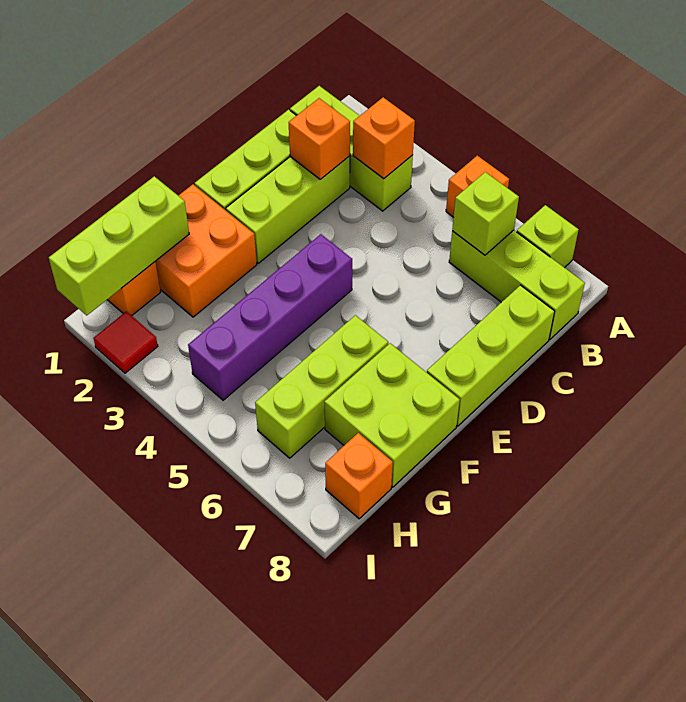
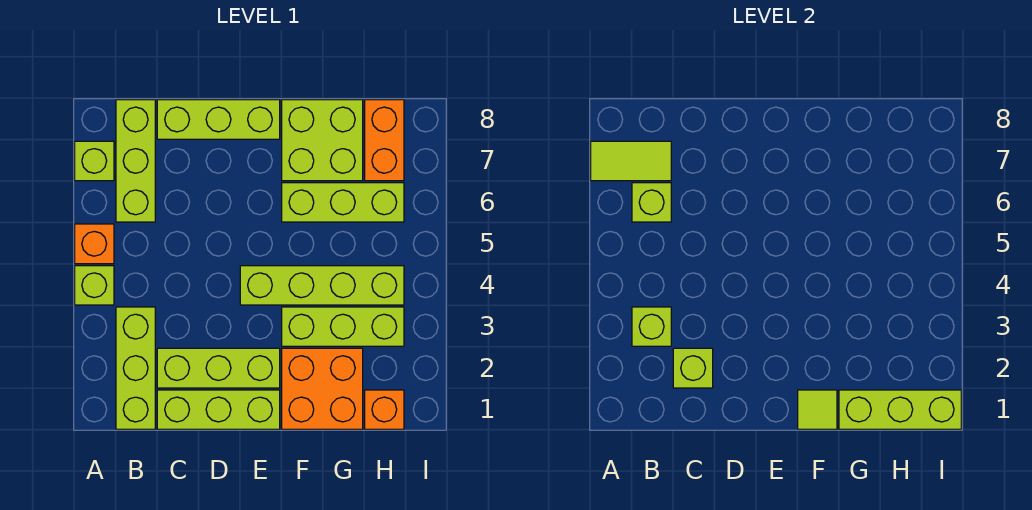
none -> lime 1x1 brick [75,266,114,305]
none -> lime 1x2 tile [591,141,671,181]
orange 1x1 brick [353,97,415,179] -> lime 1x1 brick [632,307,671,346]
orange 1x1 brick [289,98,350,179] -> lime 1x1 brick [673,348,713,388]
purple 1x4 brick [188,234,352,400] -> lime 1x4 brick [240,266,404,305]
none -> lime 1x1 tile [798,390,837,429]
none -> lime 1x3 brick [282,307,404,346]
orange 1x1 brick [325,433,393,519] -> orange 1x2 brick [365,100,404,181]
red 1x1 tile [93,311,158,373] -> none

